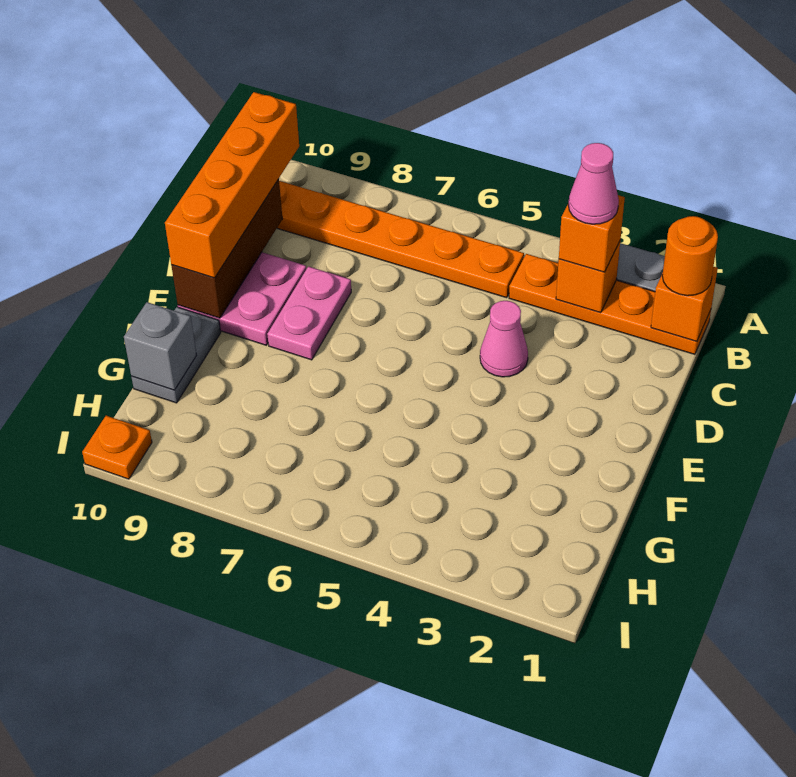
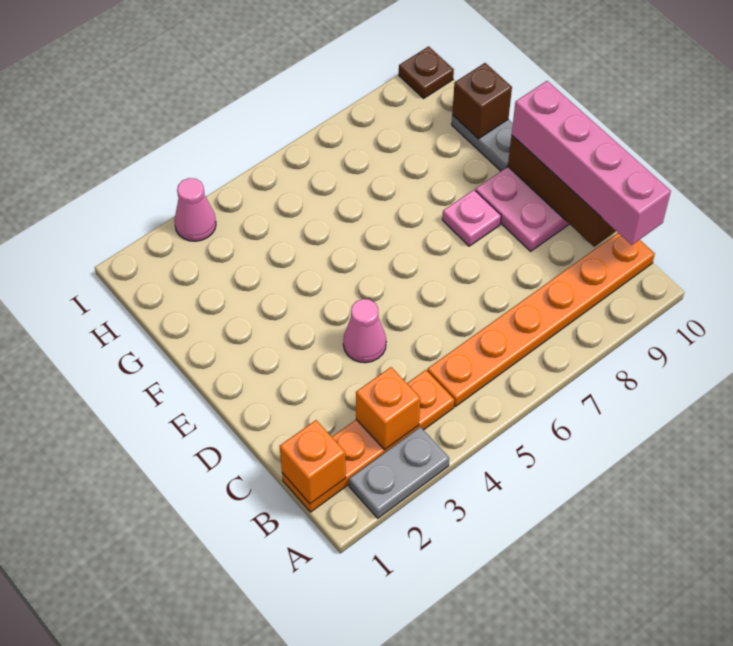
orange 1x1 round brick [662,216,718,296] -> none
orange 1x1 brick [559,195,625,272] -> none
pink 1x1 cone [569,143,619,224] -> pink 1x1 cone moved to [174,178,216,241]
orange 1x4 brick [165,92,299,278] -> pink 1x4 brick [512,81,671,245]
pink 1x2 plate [267,266,351,360] -> pink 1x1 plate [442,190,501,246]
grey 1x1 brick [124,302,197,390] -> brown 1x1 brick [452,63,512,139]
orange 1x1 plate [82,416,152,479] -> brown 1x1 plate [399,46,454,98]

